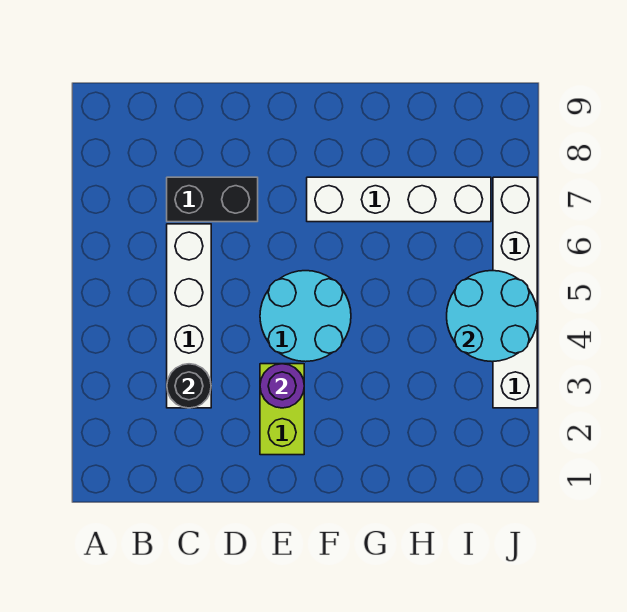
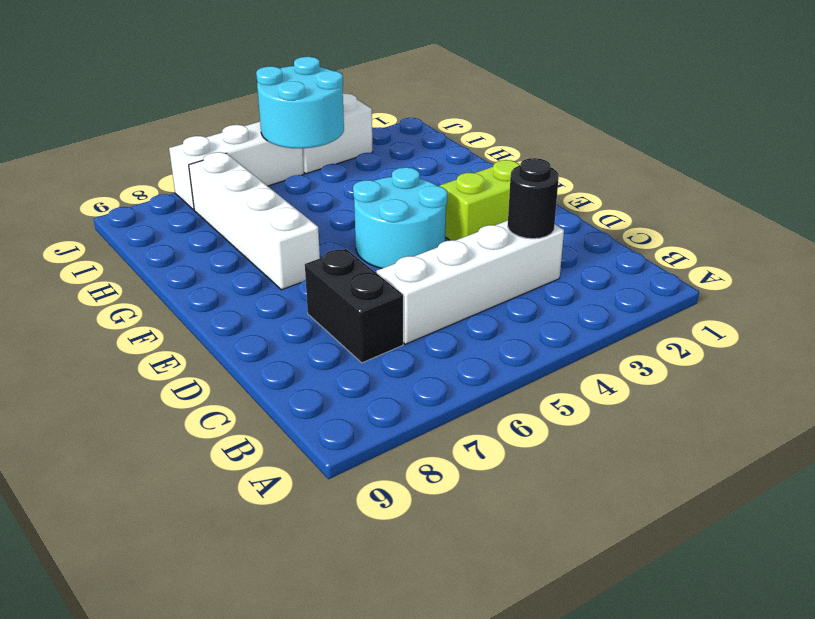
purple 1x1 round brick [260,364,304,408] -> none

